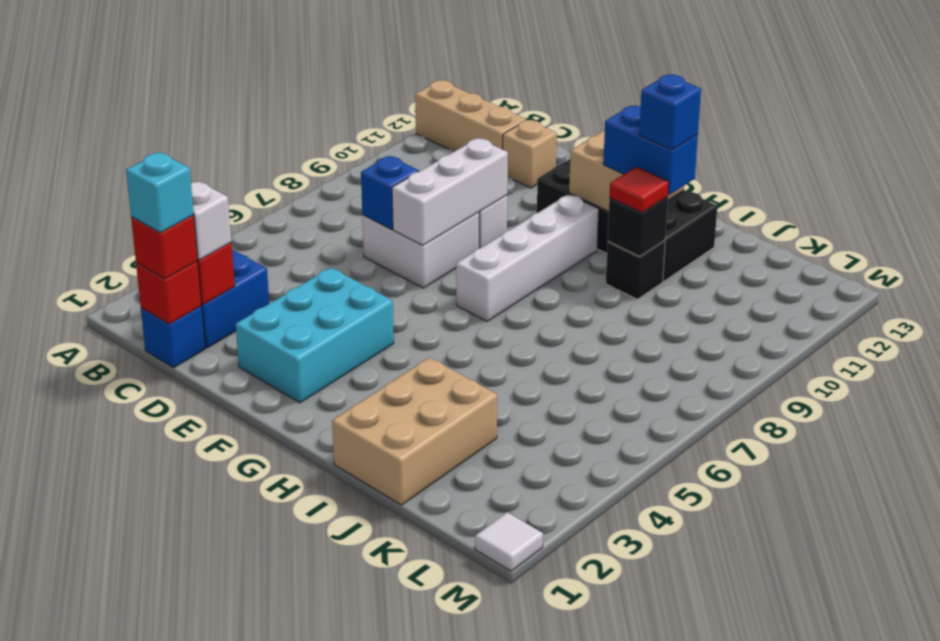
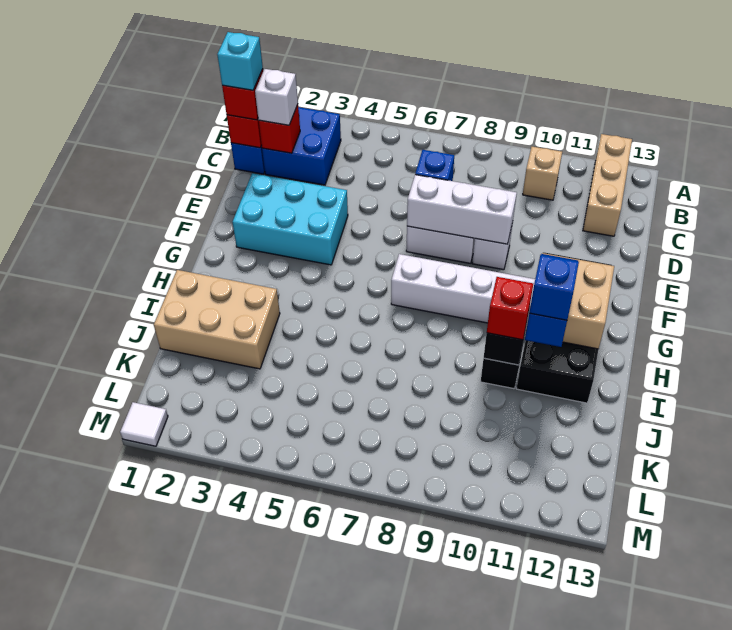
tan 1x1 brick [503,120,557,188] -> tan 1x1 brick moved to [523,147,562,200]
red 1x1 tile [609,167,669,212] -> red 1x1 brick [487,277,533,340]

